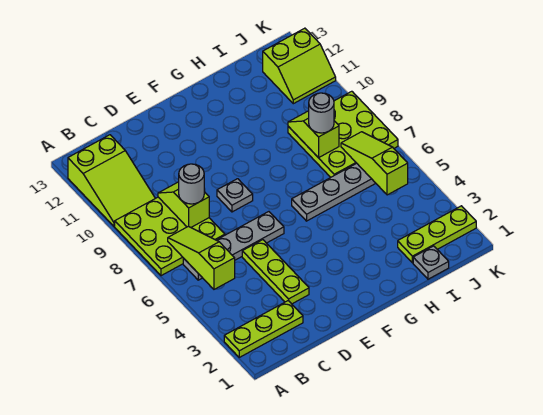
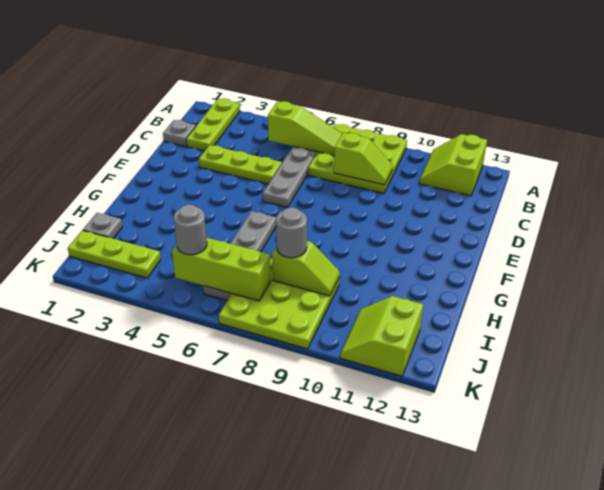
lime 2x3 slope [68,135,155,226] -> lime 2x2 slope [419,134,487,196]
grey 1x1 round brick [179,164,204,204] -> grey 1x1 round brick moved to [174,205,207,255]
grey 1x1 plate [217,179,253,212] -> grey 1x1 plate moved to [163,120,196,146]
lime 1x3 plate [398,206,476,263] -> lime 1x3 plate turned to [68,230,161,278]
lime 1x3 slope [341,132,408,195] -> lime 1x3 brick [172,238,271,301]

